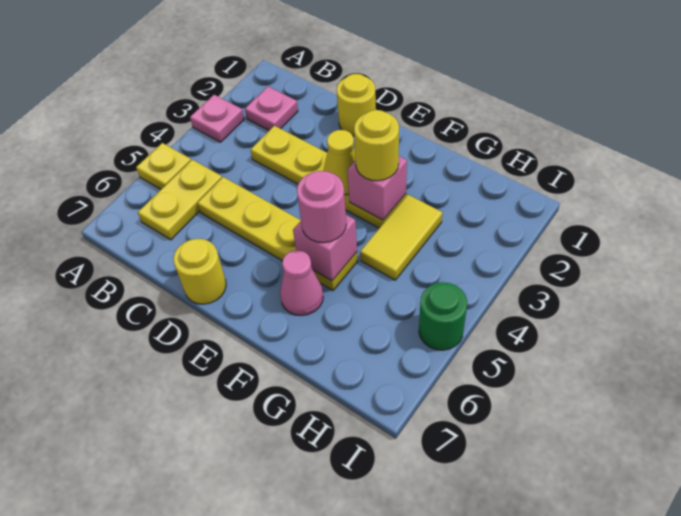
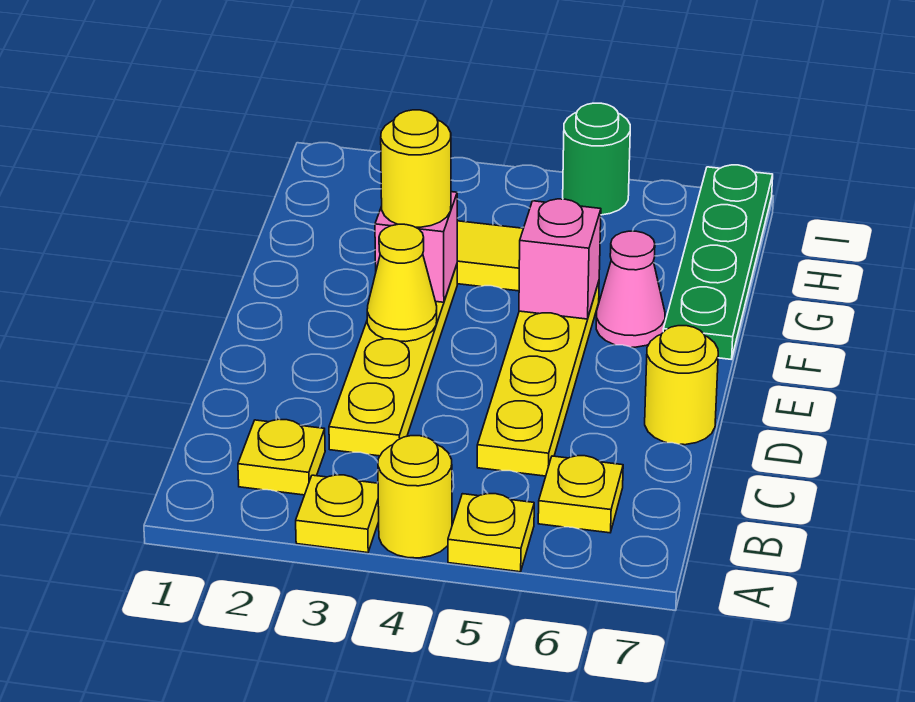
pink 1x1 plate [190,95,244,142] -> yellow 1x1 plate [296,475,379,553]
pink 1x1 plate [245,87,298,130] -> yellow 1x1 plate [238,419,325,495]
yellow 1x2 plate [138,160,222,240] -> yellow 1x1 plate [538,456,623,533]
yellow 1x1 round brick [337,74,376,136] -> yellow 1x1 round brick moved to [378,436,452,558]
pink 1x1 round brick [297,171,346,243] -> none
none -> green 1x4 plate [663,165,773,359]

